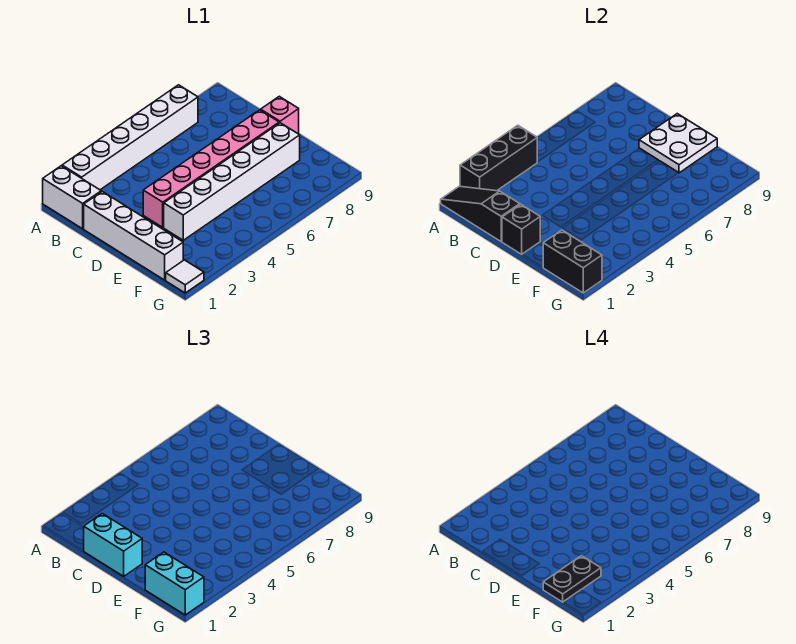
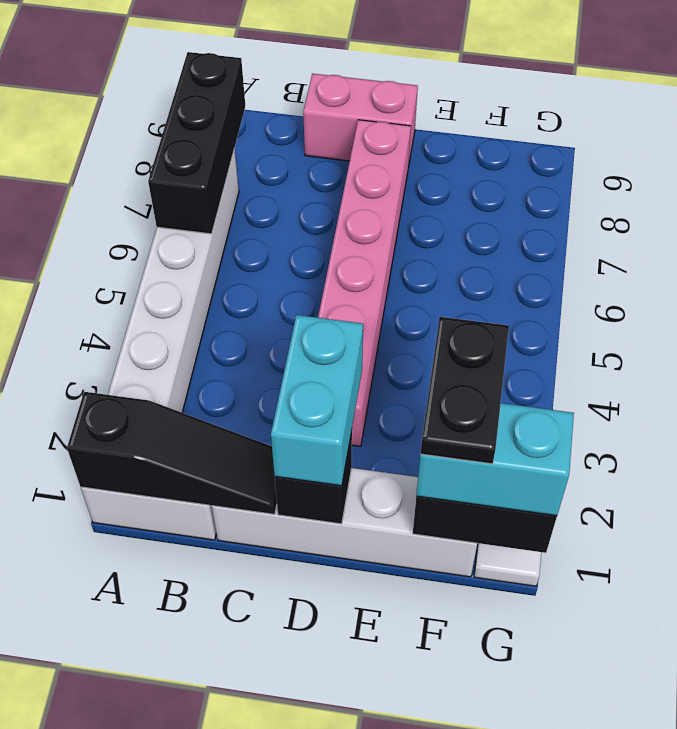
black 1x3 slope [441,186,520,241] -> black 1x3 slope turned to [67,392,277,514]
black 1x3 brick [460,125,537,191] -> black 1x3 brick moved to [148,52,245,234]
cyan 1x2 brick [84,514,142,576] -> cyan 1x2 brick turned to [271,315,363,486]
white 2x2 plate [639,114,717,173] -> none
pink 1x1 brick [261,96,299,134] -> pink 1x2 brick [303,74,418,167]
white 1x6 brick [164,123,300,240] -> none

